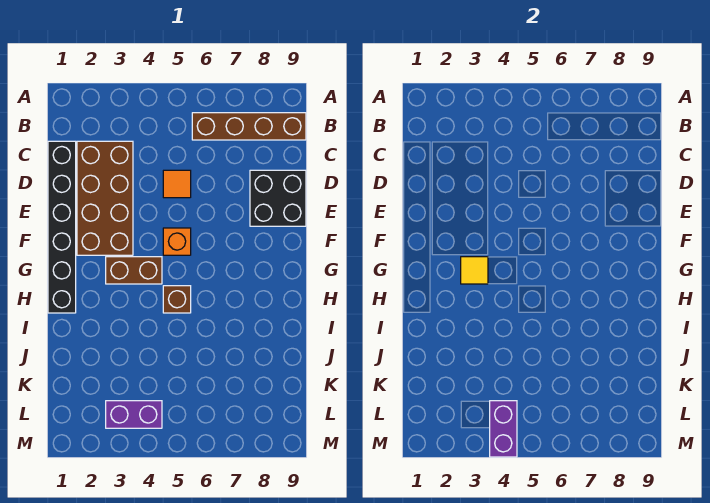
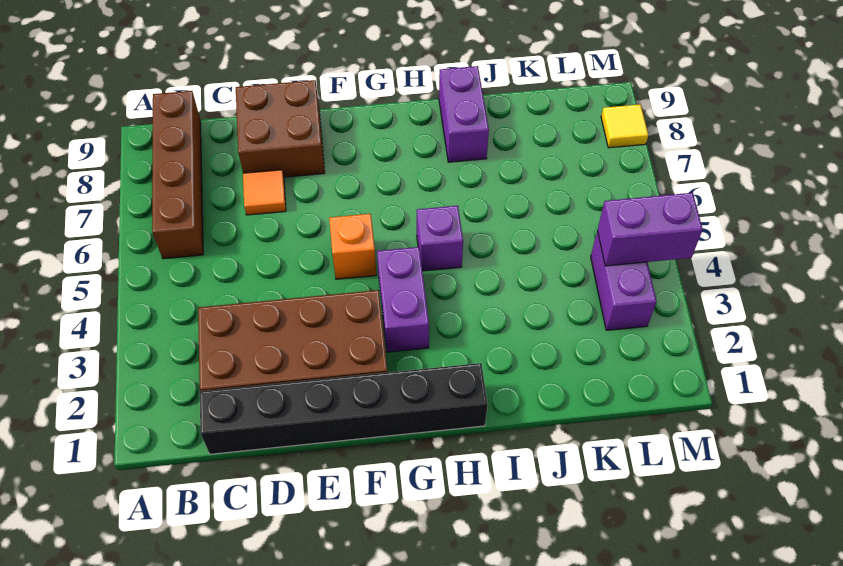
orange 1x1 tile [163,170,191,198] -> orange 1x1 tile moved to [243,170,286,215]
black 2x2 brick [250,170,306,226] -> brown 2x2 brick [236,80,325,177]
brown 1x2 brick [106,257,162,284] -> purple 1x2 brick [377,247,429,352]
yellow 1x1 tile [461,257,488,284] -> yellow 1x1 tile moved to [601,104,648,148]
brown 1x1 brick [163,286,191,313] -> purple 1x1 brick [417,206,463,271]
none -> purple 1x2 brick [439,66,489,162]

